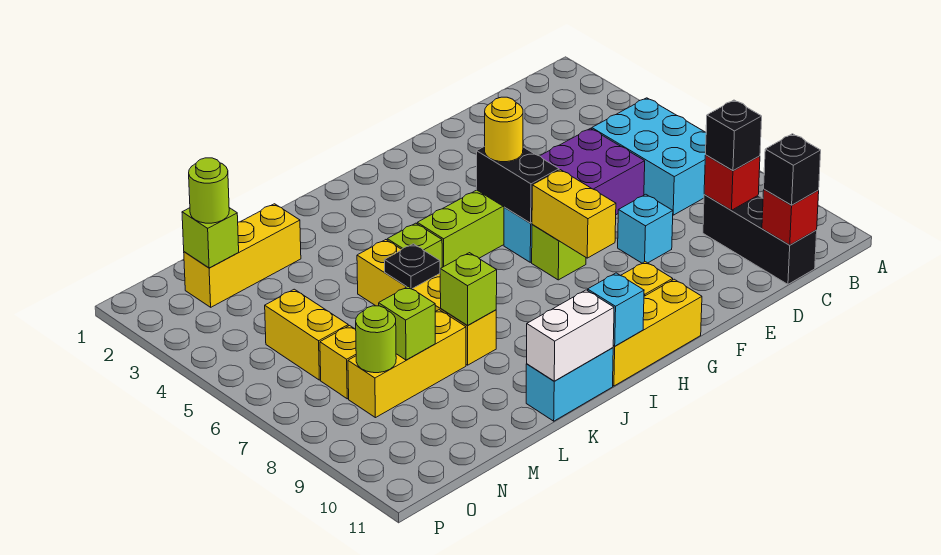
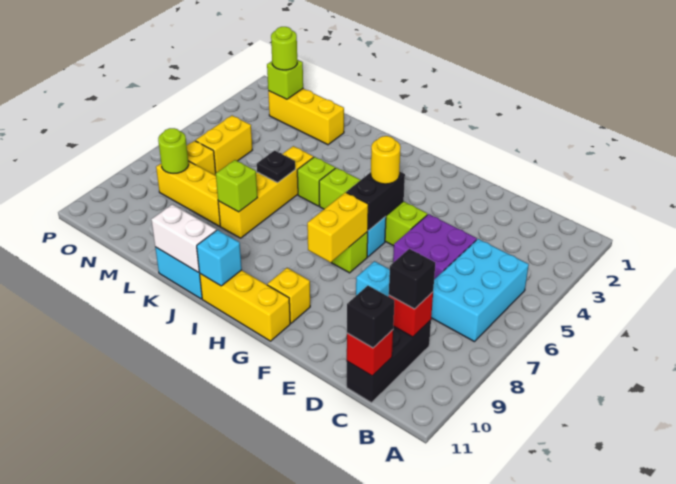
lime 1x1 brick [379,287,435,360] -> none

